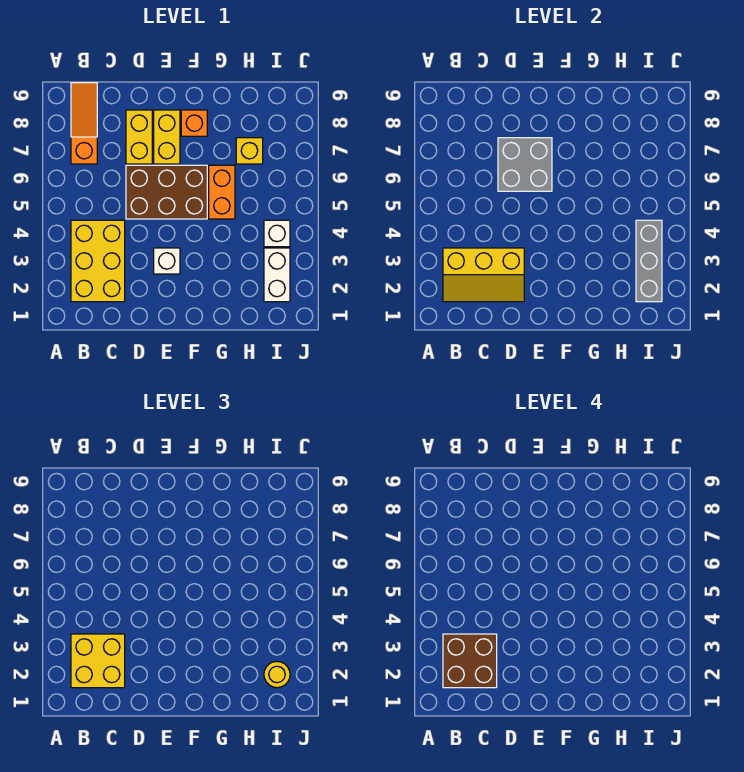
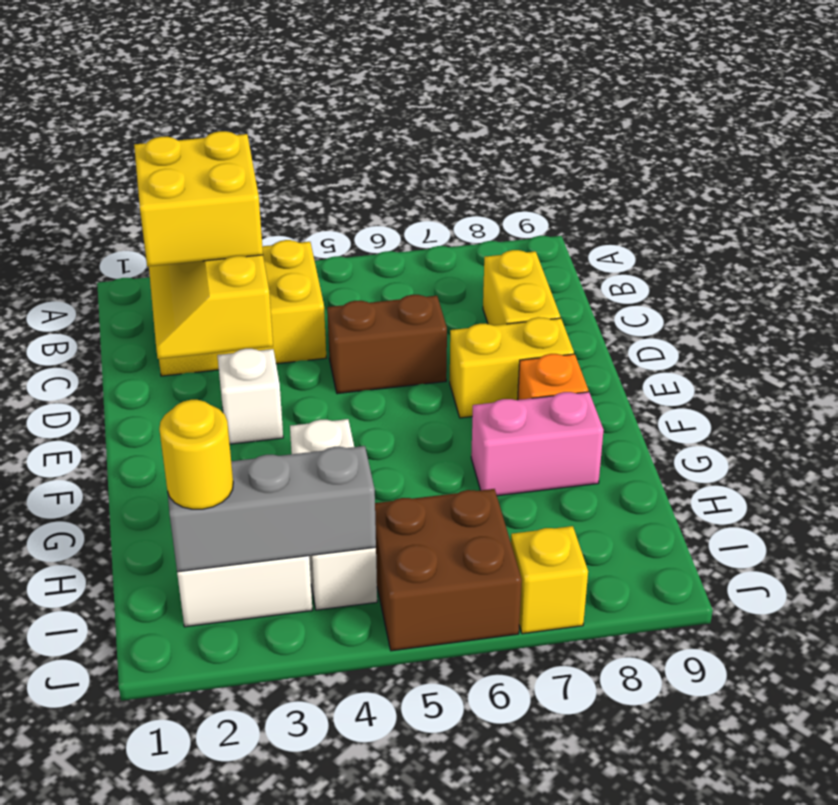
brown 2x2 brick [443,634,497,688] -> brown 2x2 brick moved to [375,489,522,651]
orange 1x3 slope [71,83,97,164] -> none
brown 2x3 brick [126,165,207,219] -> brown 1x2 brick [327,295,447,394]
grey 2x2 brick [498,138,552,191] -> none
yellow 1x2 brick [126,110,152,164] -> yellow 1x2 brick turned to [483,250,560,325]
orange 1x2 brick [209,165,235,219] -> none
none -> pink 1x2 brick [471,392,604,496]
yellow 1x1 brick [236,138,263,164] -> yellow 1x1 brick moved to [511,526,588,634]
white 1x1 brick [264,220,290,247] -> white 1x3 brick [290,419,377,610]

